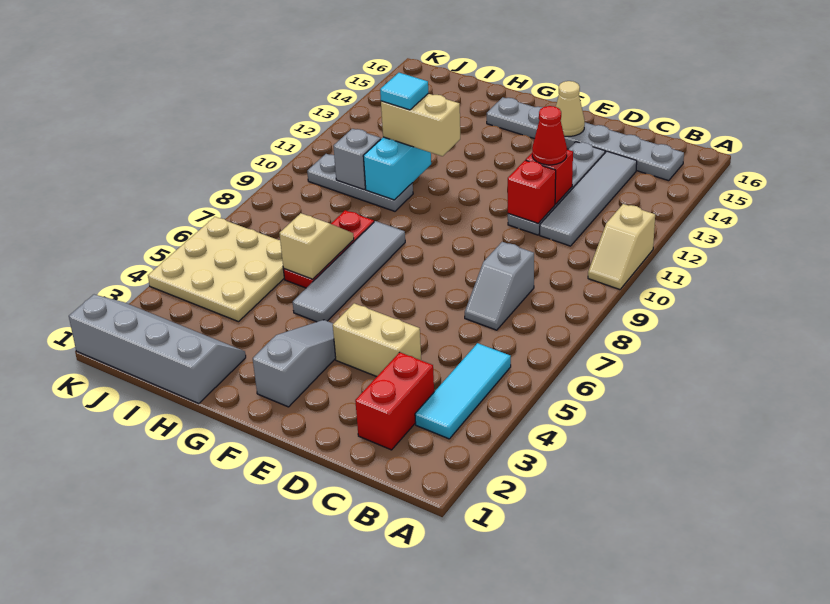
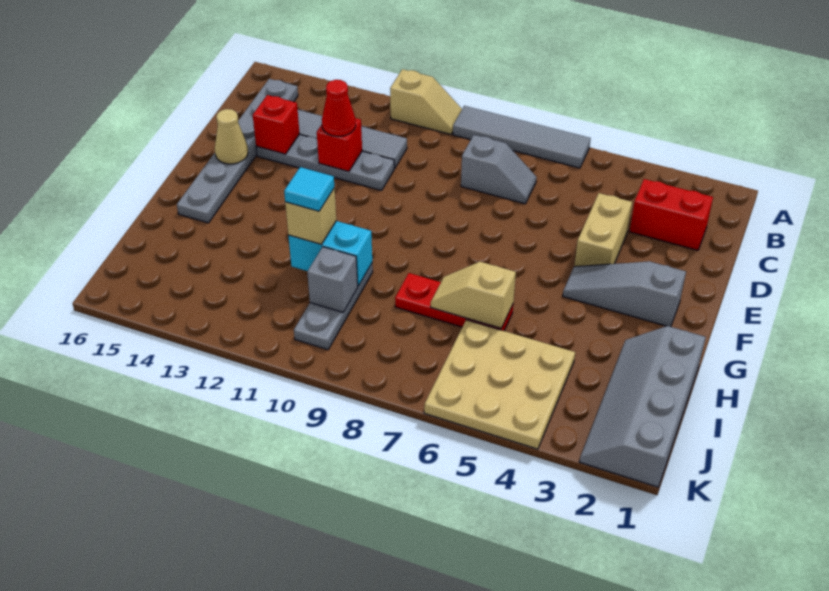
cyan 1x3 tile [415,343,511,439] -> none
red 1x1 brick [508,160,556,223] -> red 1x1 brick moved to [253,95,300,154]
grey 1x4 tile [293,221,405,322] -> grey 1x4 tile moved to [453,106,591,168]
tan 1x2 brick [381,94,460,156] -> tan 1x1 brick [285,188,336,245]

